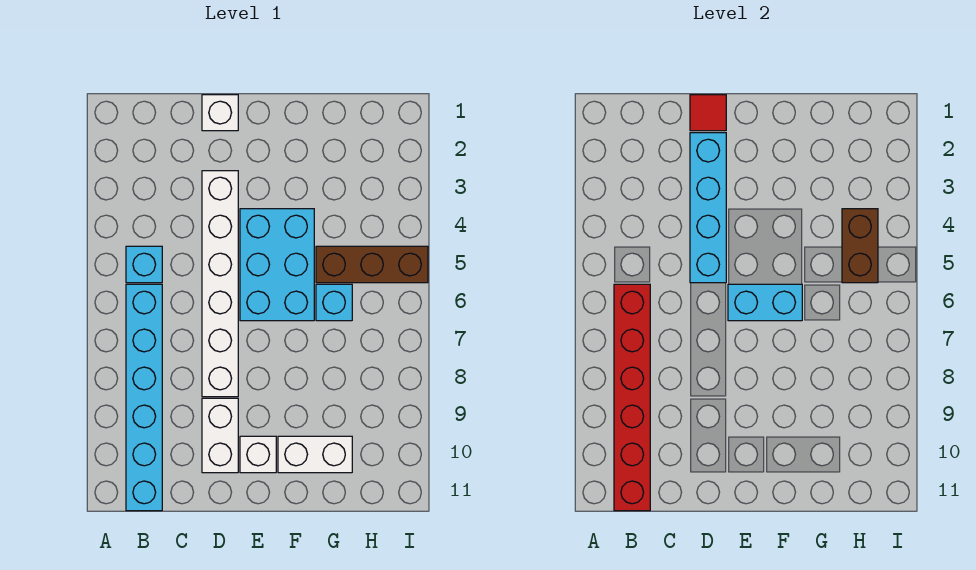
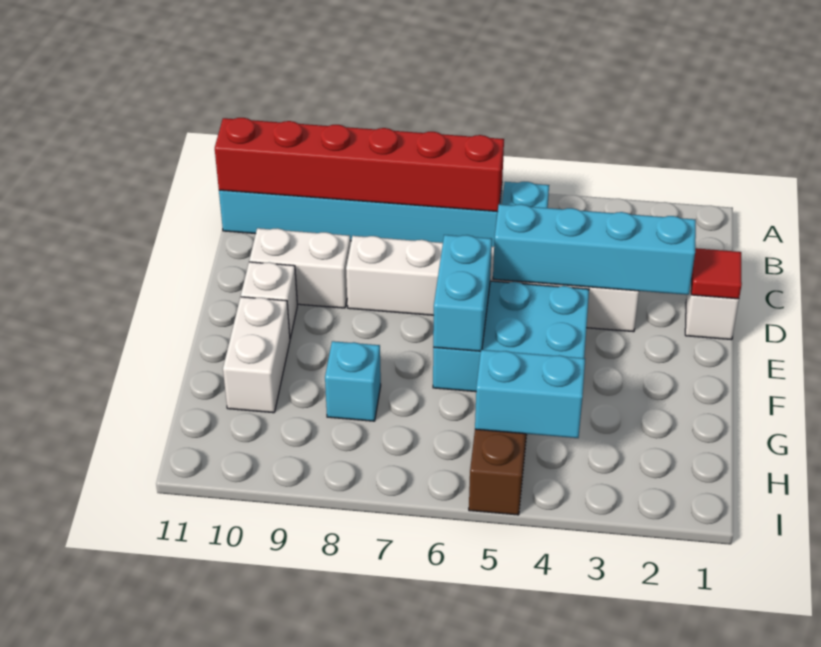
cyan 1x1 brick [316,284,352,321] -> cyan 1x1 brick moved to [325,341,381,421]
brown 1x2 brick [842,209,878,283] -> cyan 1x2 brick [475,350,585,438]

